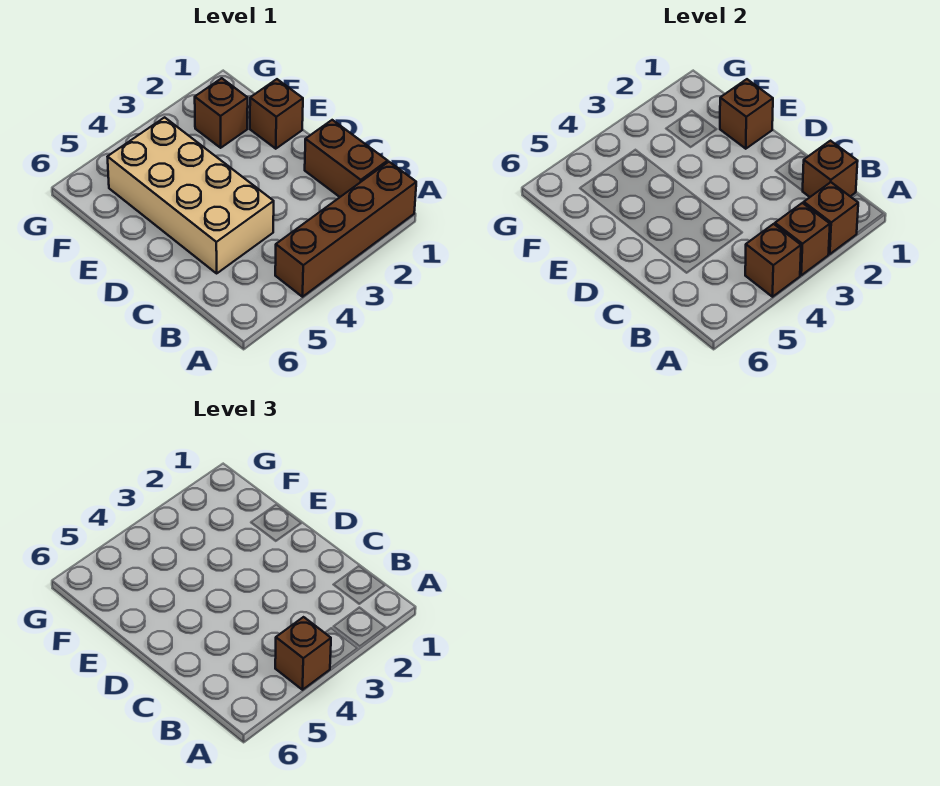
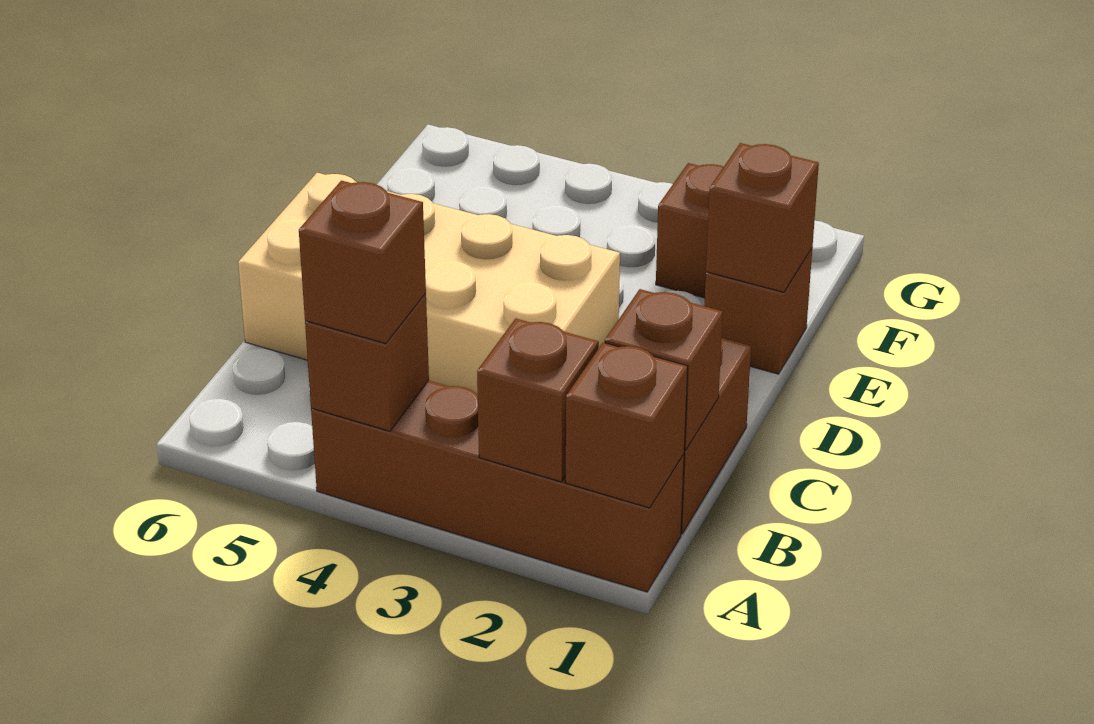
brown 1x1 brick [775,203,830,275] -> brown 1x1 brick moved to [566,343,688,508]
tan 2x4 brick [108,117,274,273] -> tan 2x4 brick turned to [238,173,620,395]

